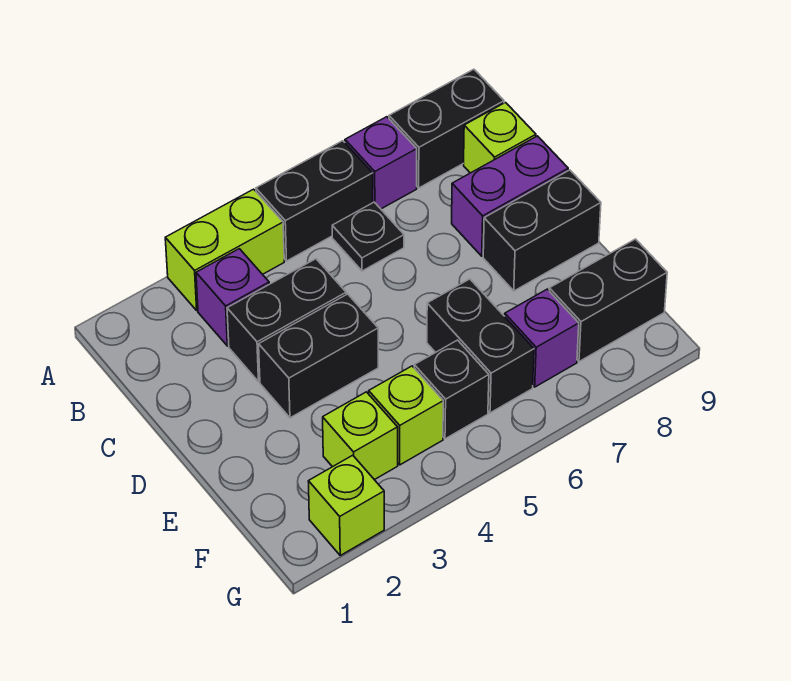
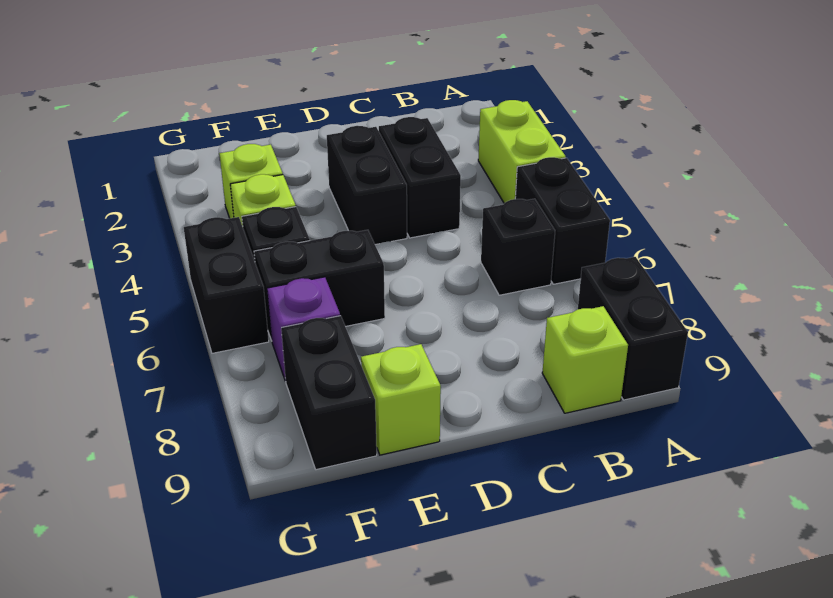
purple 1x1 brick [345,117,417,209] -> none
purple 1x1 brick [196,249,269,346] -> none
black 1x1 plate [332,202,404,271] -> black 1x1 brick [481,199,555,295]
purple 1x2 brick [452,136,568,256] -> none
black 1x2 brick [483,170,601,291] -> black 1x2 brick moved to [184,217,269,353]
lime 1x1 brick [308,455,384,555] -> lime 1x1 brick moved to [361,344,441,455]

